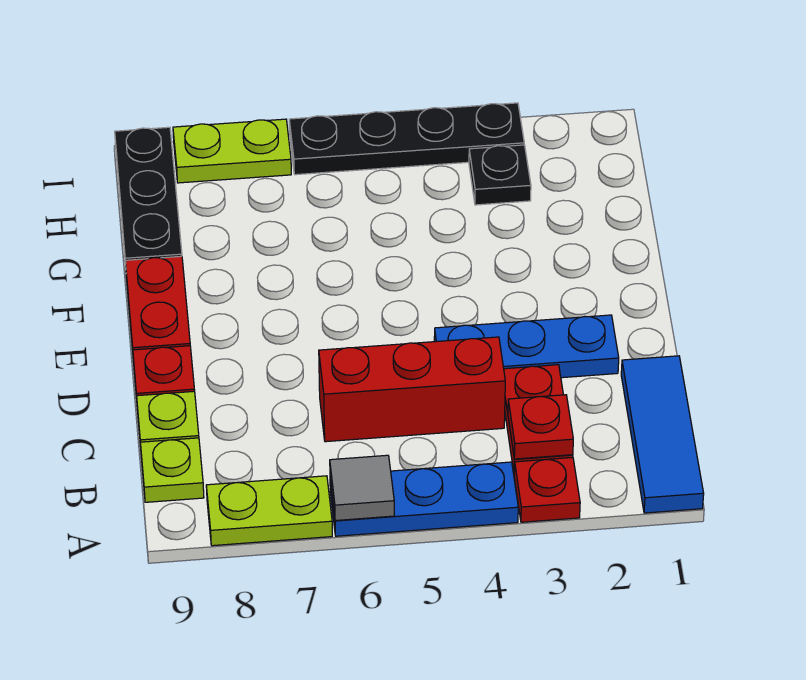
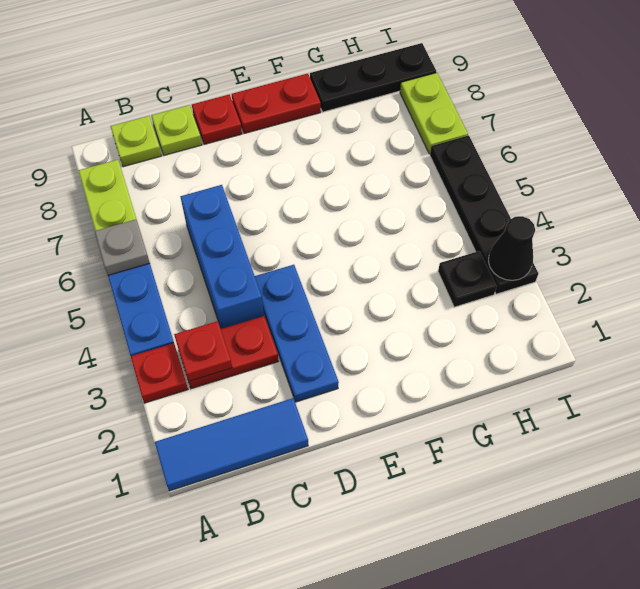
grey 1x1 tile [330,455,394,521] -> grey 1x1 plate [95,219,150,275]
red 1x3 brick [319,337,505,442] -> blue 1x3 brick [180,185,264,329]
none -> black 1x1 cone [489,216,535,280]

